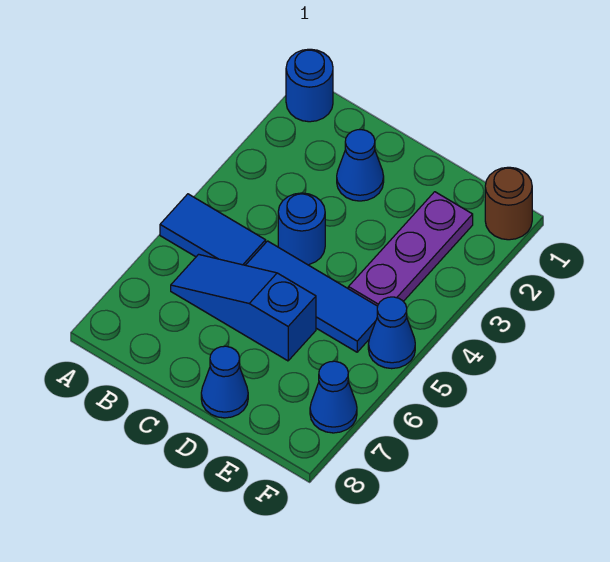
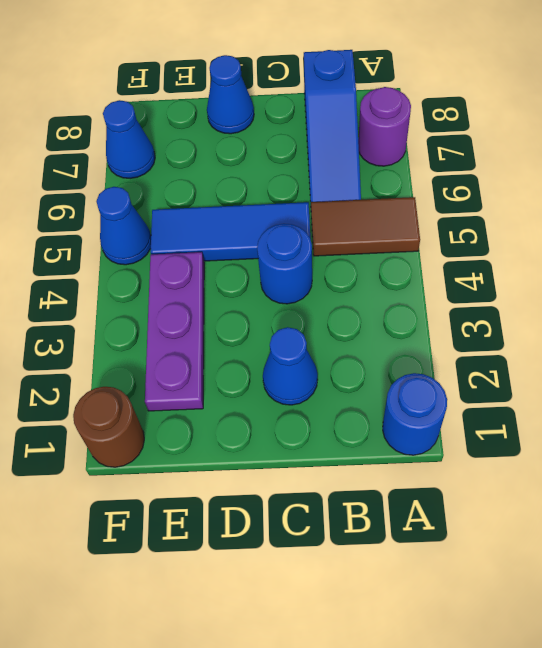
blue 1x2 tile [160,194,266,265] -> brown 1x2 tile [311,197,420,256]
none -> purple 1x1 round brick [358,87,411,166]
blue 1x3 slope [171,254,316,361] -> blue 1x3 slope turned to [304,50,361,202]

